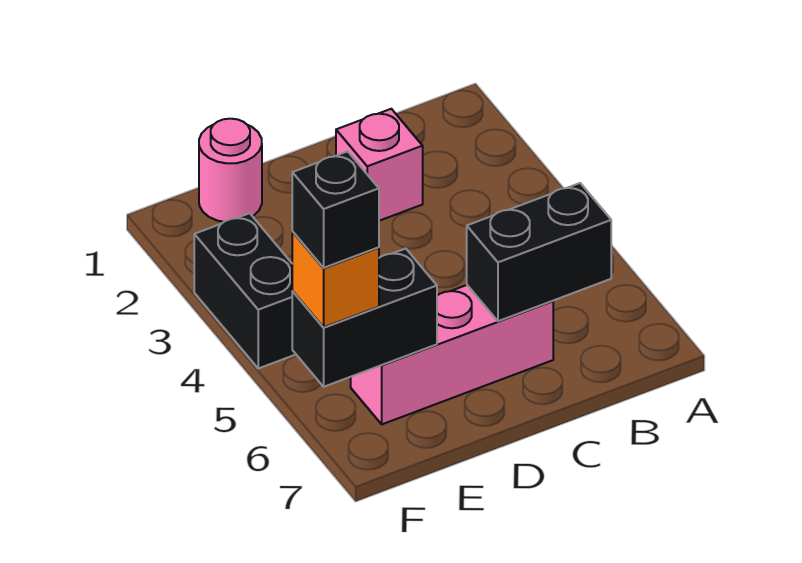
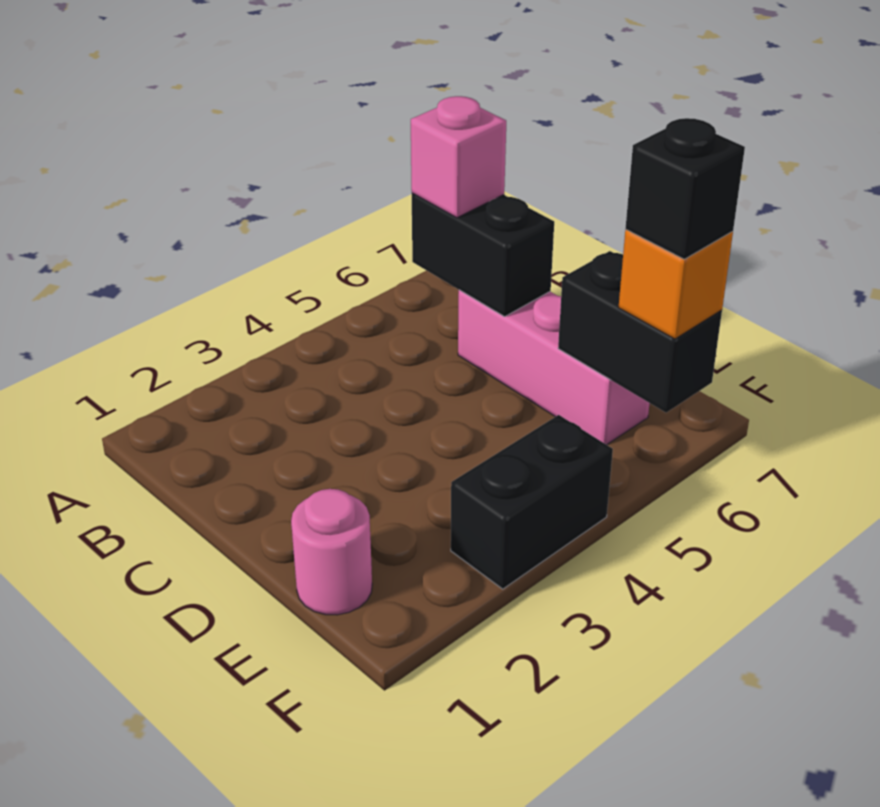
pink 1x1 brick [336,109,423,221] -> pink 1x1 brick moved to [411,96,506,218]

